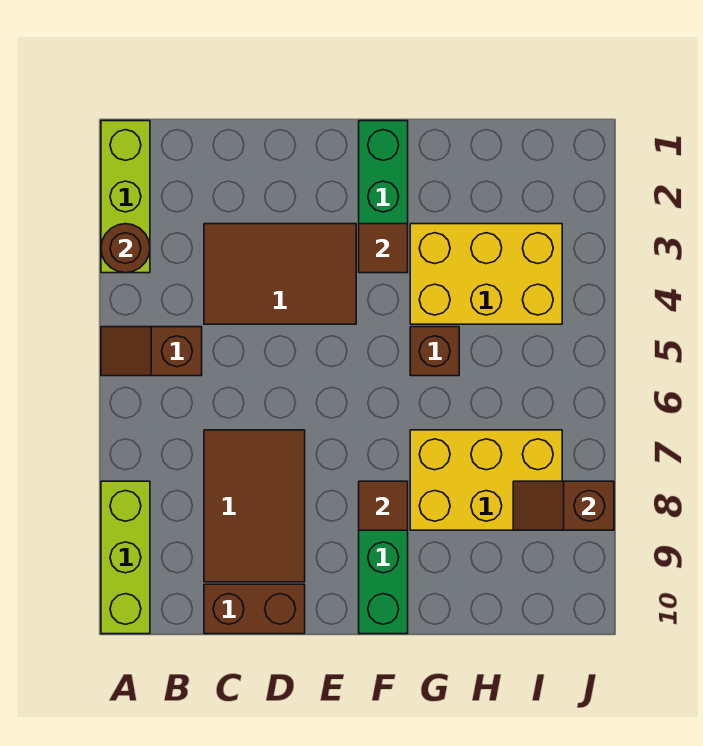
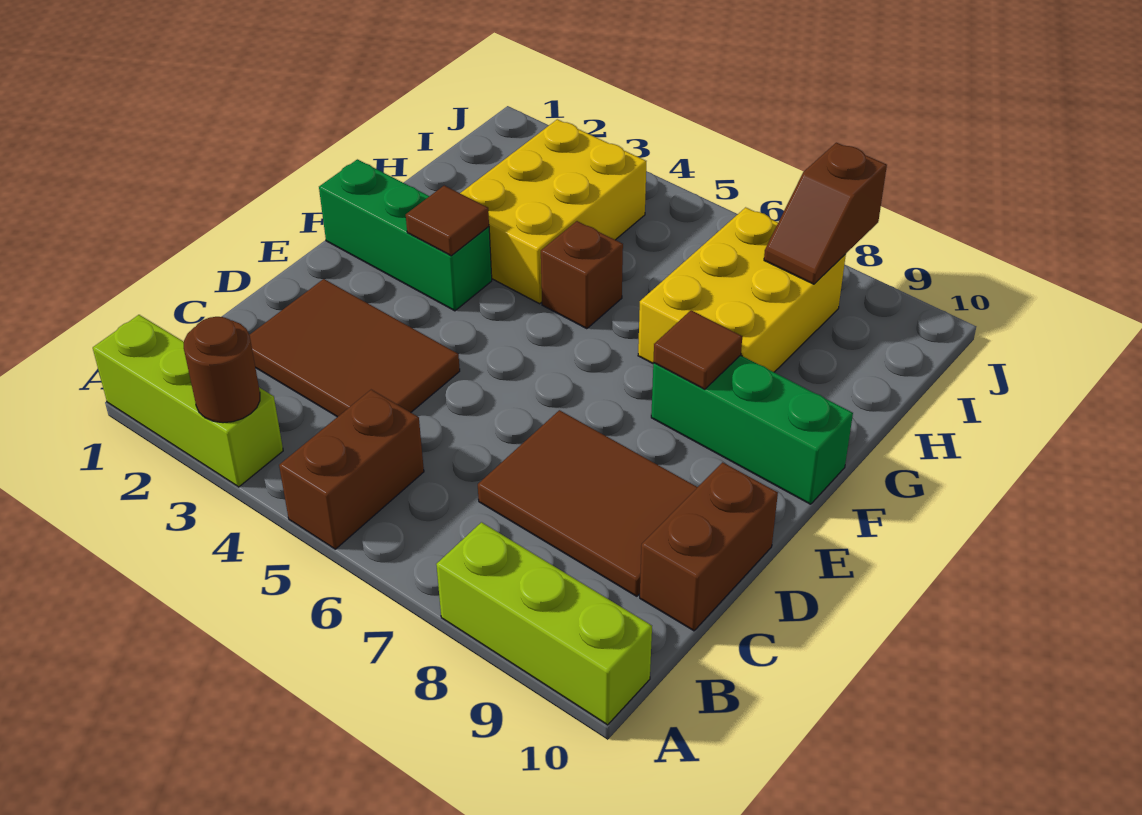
brown 1x2 slope [101,327,202,376] -> brown 1x2 brick [279,390,424,549]
brown 2x3 tile [204,224,356,324] -> brown 2x3 tile turned to [250,279,460,417]

